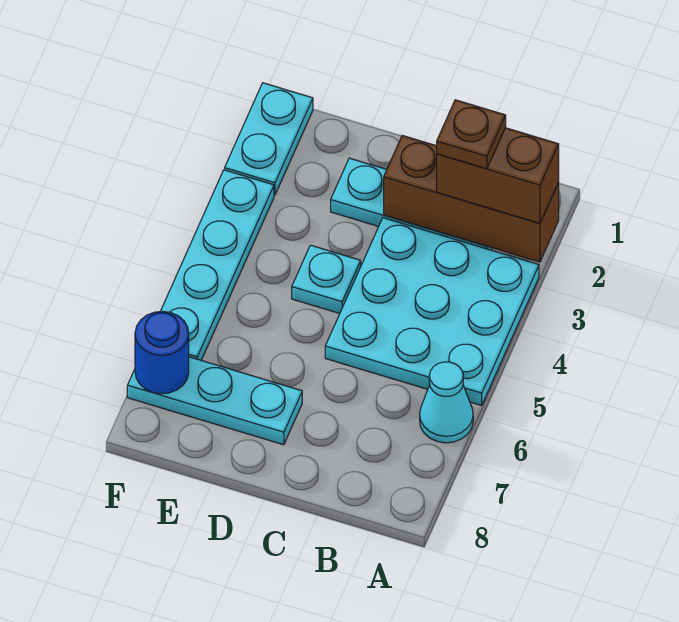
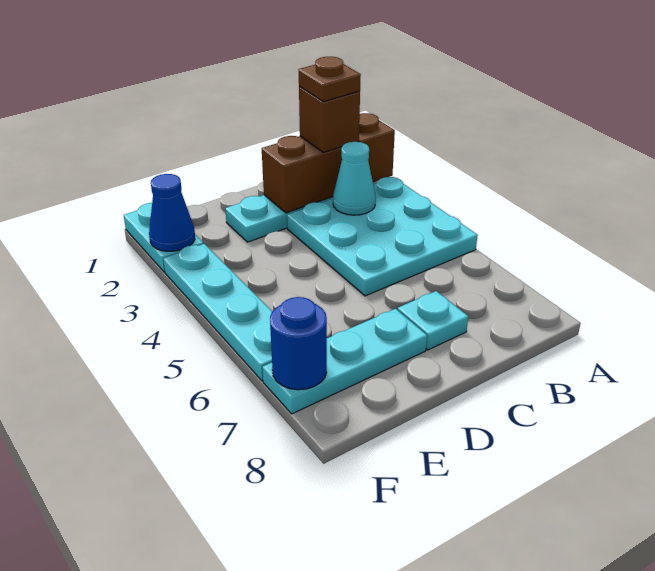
brown 1x2 brick [437,128,559,223] -> brown 1x1 brick [299,86,360,153]
cyan 1x1 cone [420,362,473,443] -> cyan 1x1 cone moved to [333,142,376,215]
cyan 1x1 plate [292,245,361,313] -> cyan 1x1 plate moved to [398,291,468,350]
none -> blue 1x1 cone [149,174,195,251]

